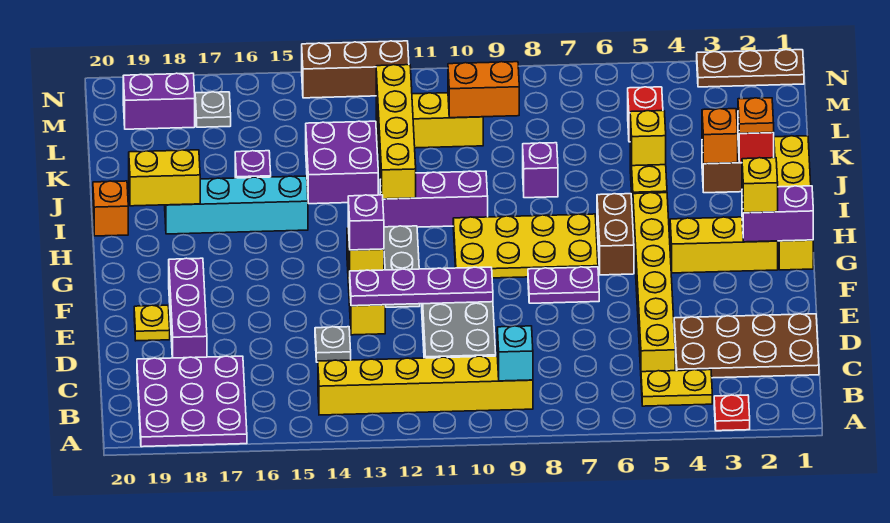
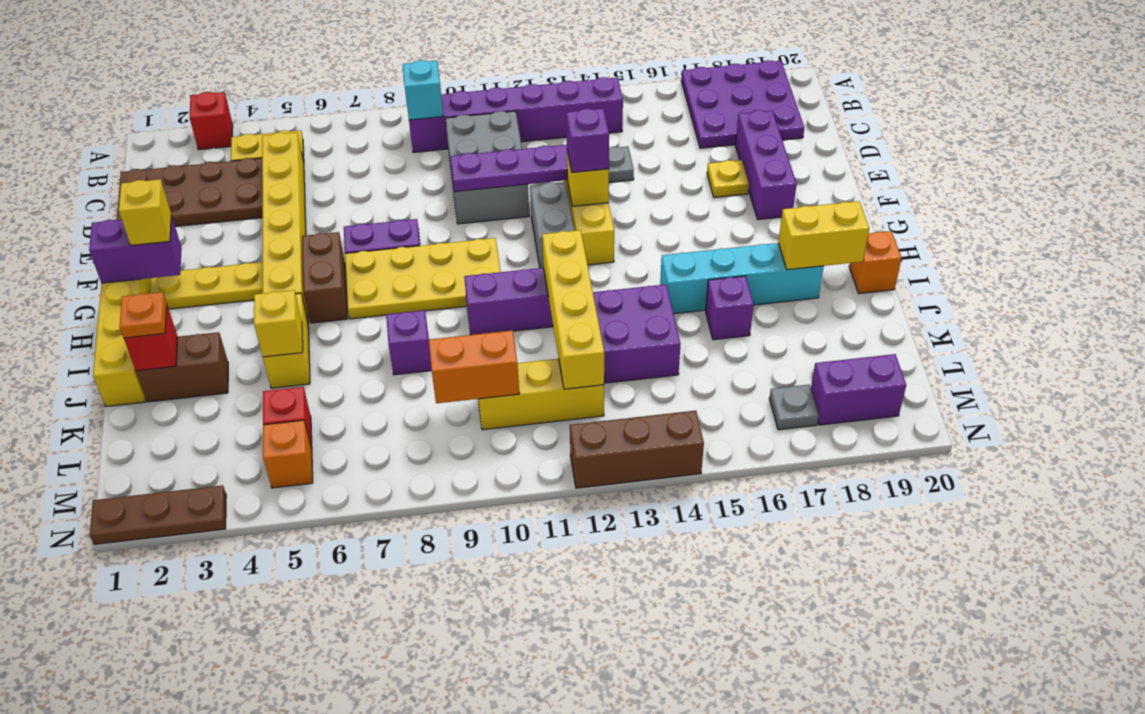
red 1x1 plate [714,395,750,431] -> red 1x1 brick [189,92,233,150]
yellow 1x6 brick [318,356,533,415] -> purple 1x6 brick [409,77,623,152]
yellow 1x1 plate [134,305,170,341] -> yellow 1x1 plate moved to [707,160,749,198]
yellow 1x3 brick [670,217,778,273] -> yellow 1x3 plate [150,262,263,309]
orange 1x1 brick [702,109,738,164] -> orange 1x1 brick moved to [263,420,313,488]

